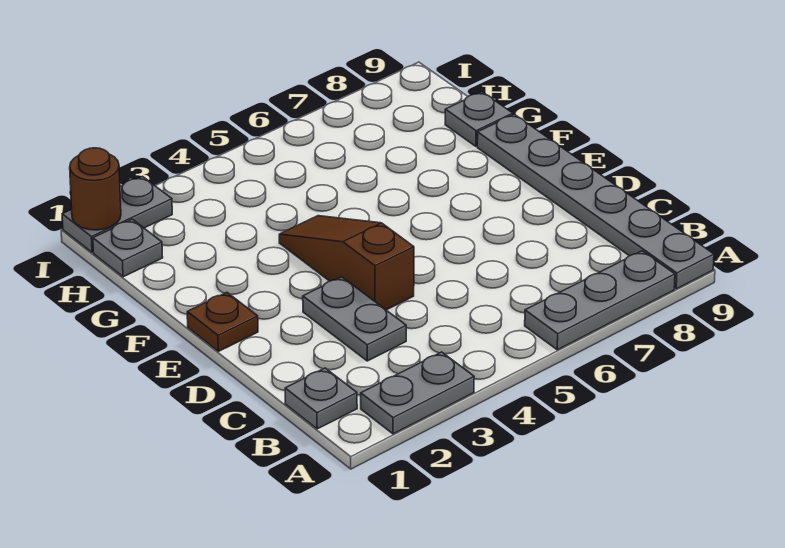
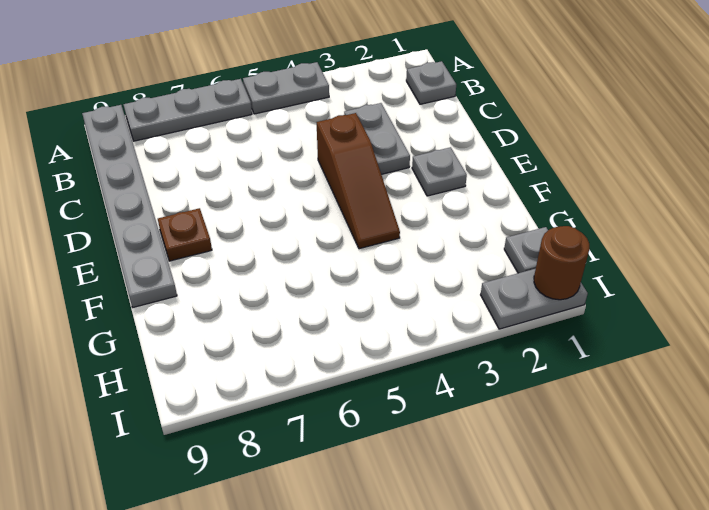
grey 1x2 plate [361,352,474,434] -> grey 1x2 plate moved to [243,62,329,114]
brown 1x1 plate [187,292,258,351] -> brown 1x1 plate moved to [158,208,212,261]
grey 1x1 plate [445,92,513,146] -> grey 1x1 plate moved to [412,147,467,196]

